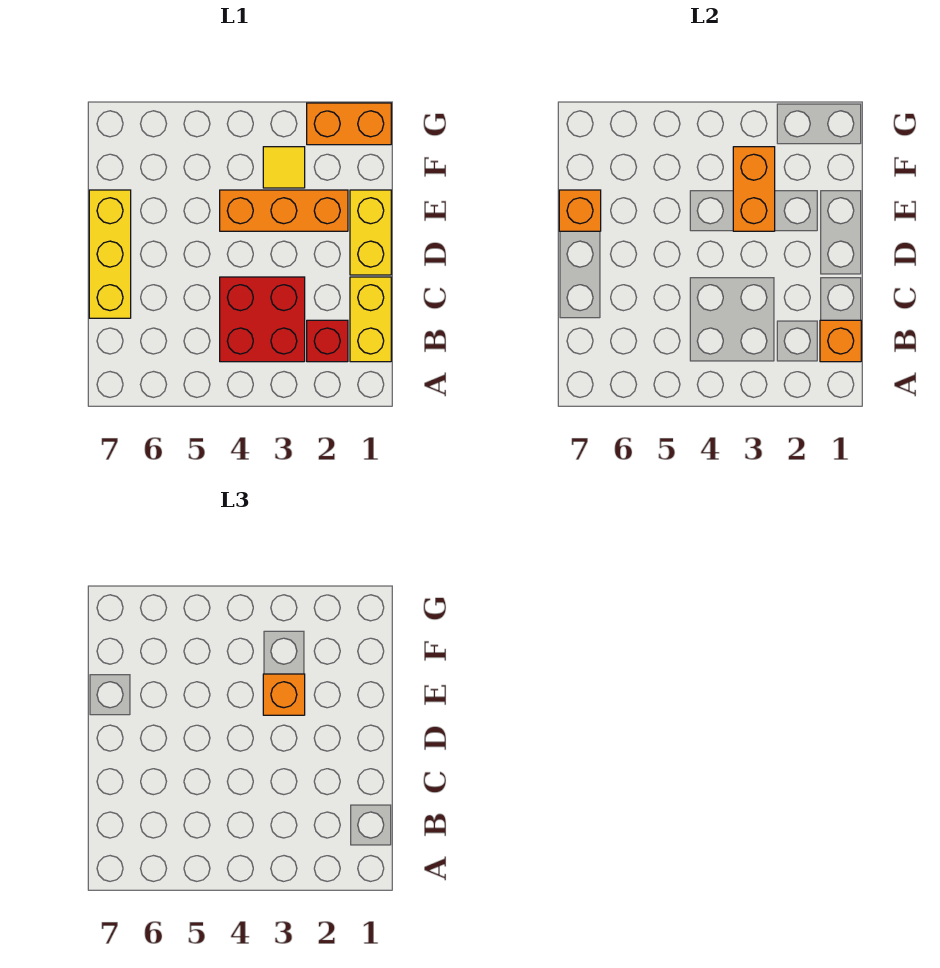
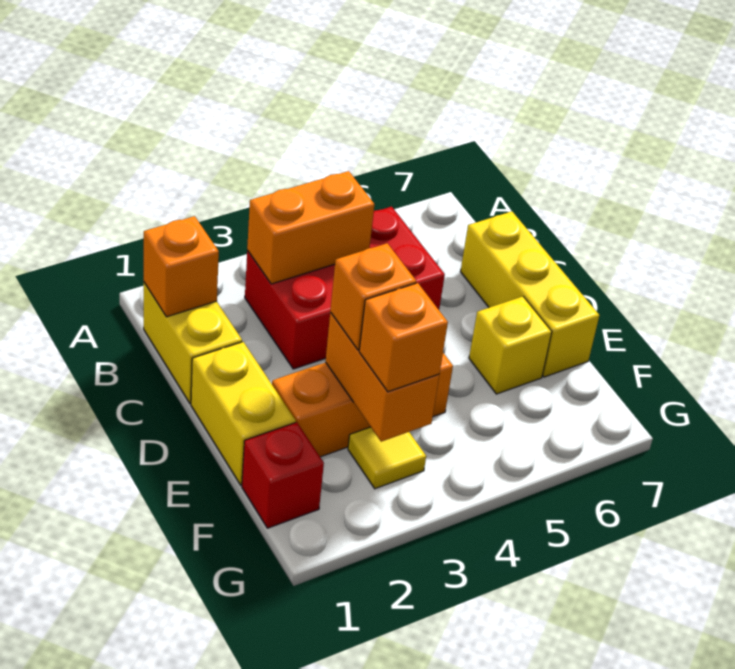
red 1x1 brick [307,320,348,362] -> red 1x1 brick moved to [242,422,324,528]
red 2x2 brick [220,277,305,362] -> red 2x3 brick [245,207,445,369]
none -> yellow 1x1 brick [469,296,552,394]
orange 1x1 brick [559,190,601,231] -> orange 1x1 brick moved to [359,283,448,392]
orange 1x2 brick [307,103,391,145] -> orange 1x2 brick moved to [247,171,375,284]

